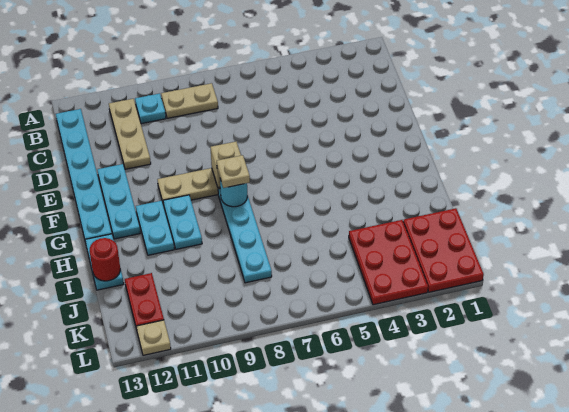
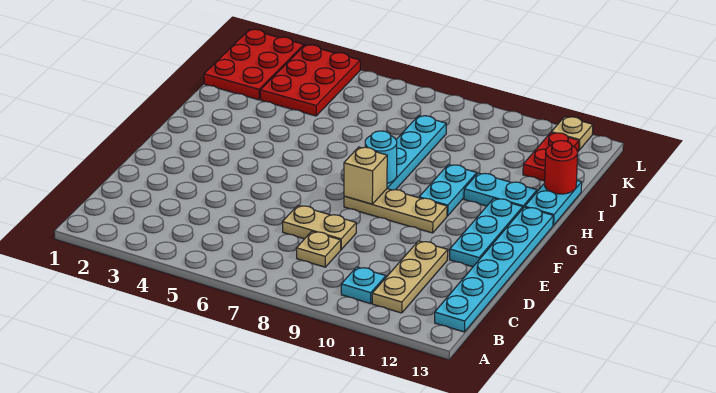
tan 1x2 plate [161,83,218,118] -> tan 1x2 plate moved to [283,206,356,249]
tan 1x1 plate [217,155,250,188] -> tan 1x1 plate moved to [296,231,341,267]
cyan 1x2 plate [136,201,174,255] -> cyan 1x2 plate turned to [464,173,537,208]

